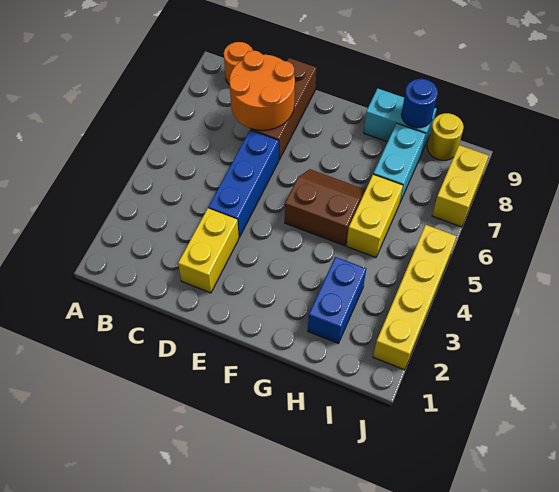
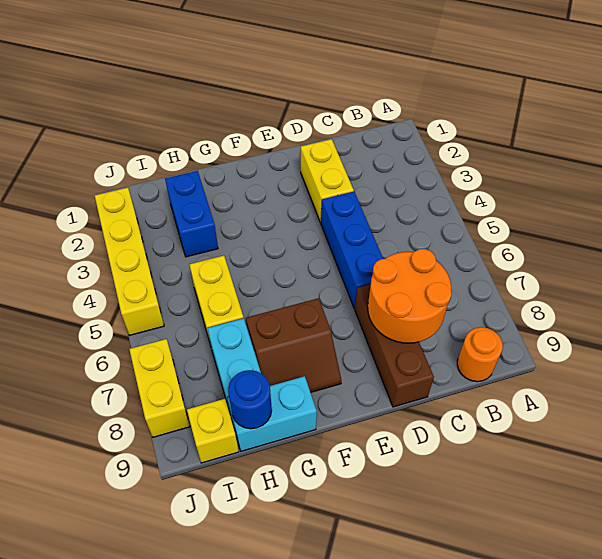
brown 2x2 slope [285,169,366,246] -> brown 2x2 slope moved to [246,298,341,392]
yellow 1x1 round brick [427,113,464,160] -> yellow 1x1 brick [187,399,239,463]

